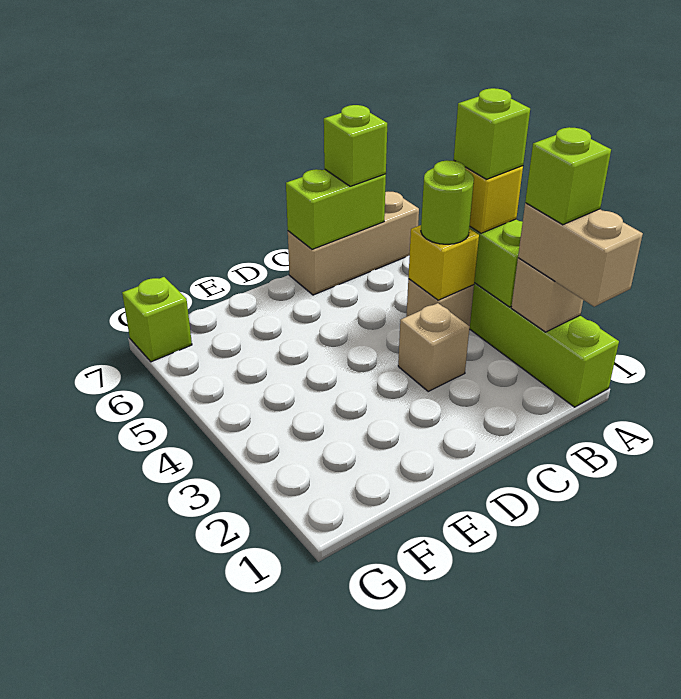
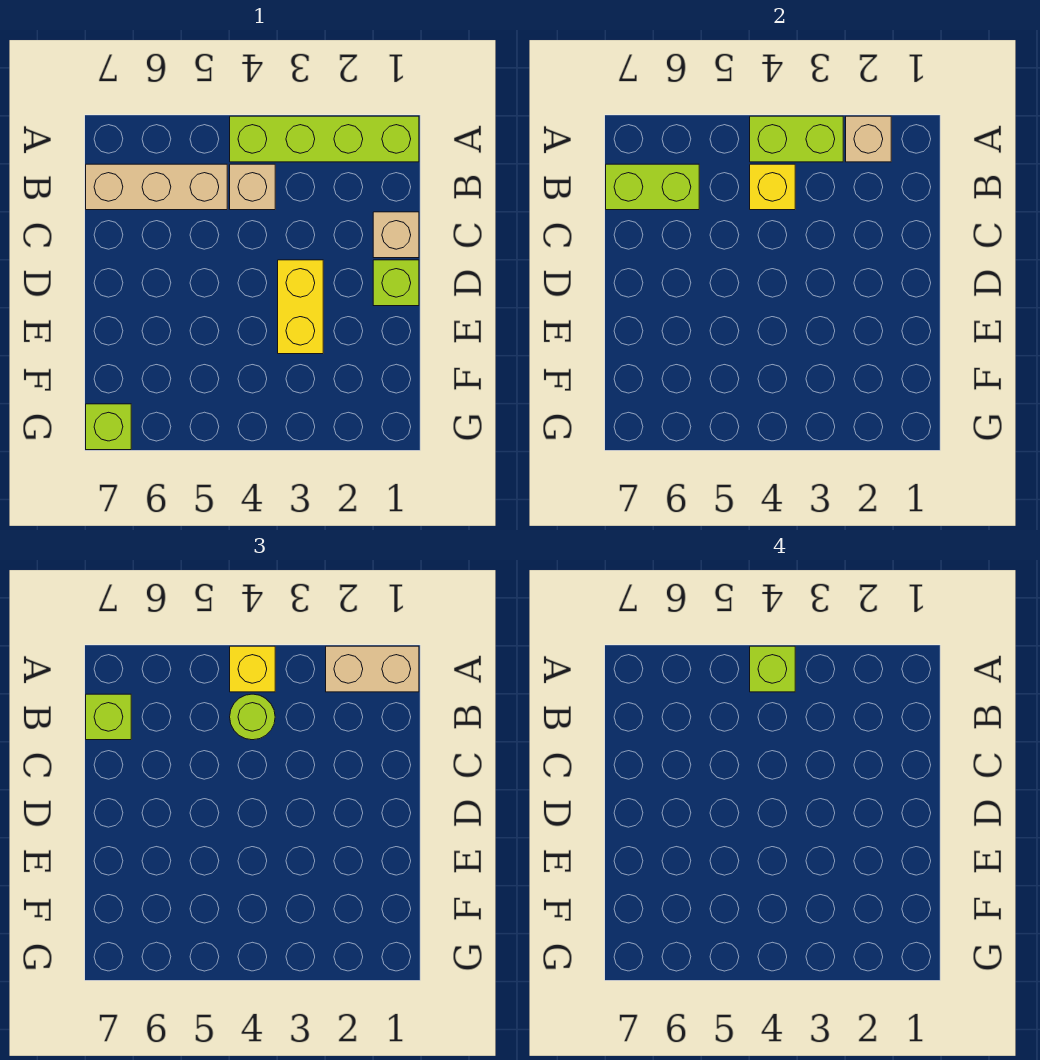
lime 1x1 brick [525,127,611,225] -> lime 1x1 brick moved to [373,260,419,306]
tan 1x3 brick [288,192,419,295] -> tan 1x3 brick turned to [86,164,227,210]
lime 1x2 brick [286,169,386,249] -> lime 1x2 brick turned to [606,164,699,210]
tan 1x1 brick [398,303,470,391] -> tan 1x1 brick moved to [373,212,419,258]
none -> yellow 1x2 brick [278,260,323,354]

